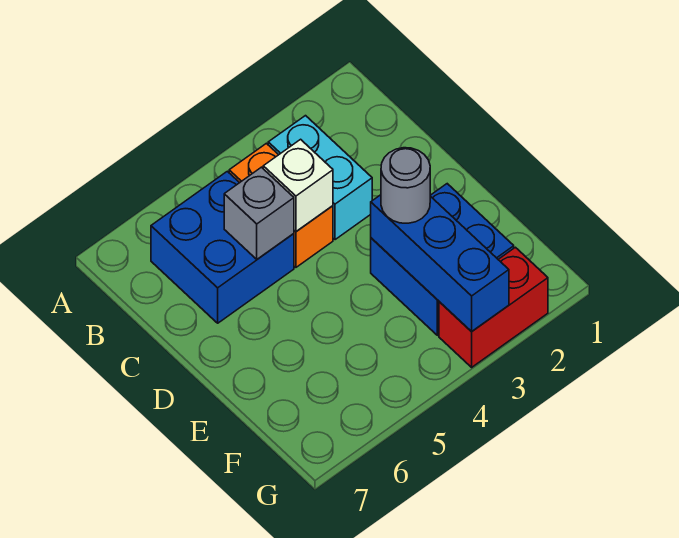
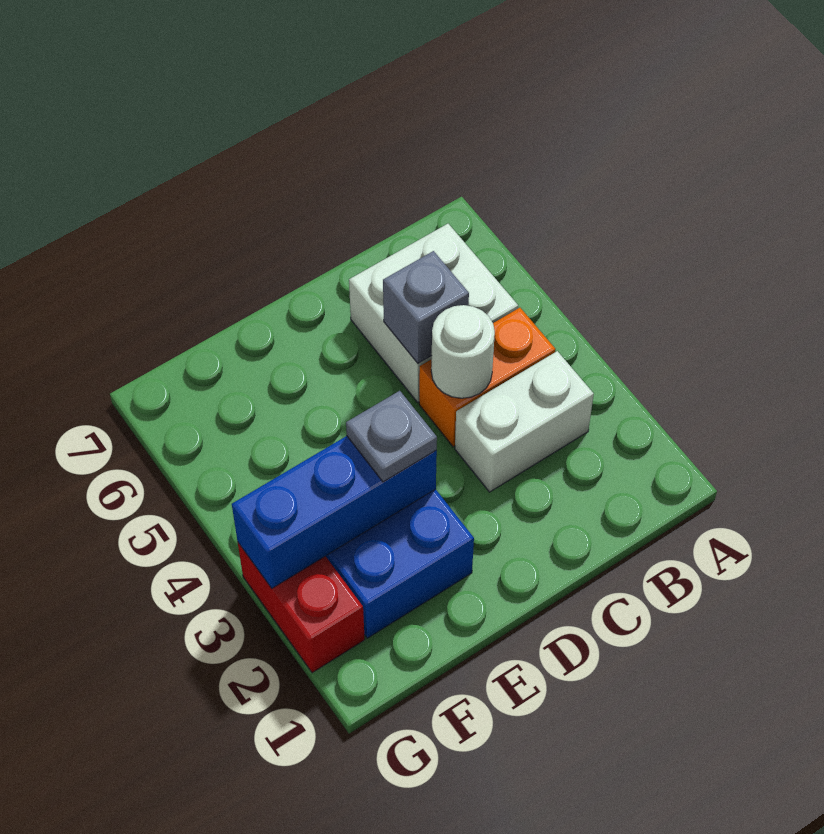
cyan 1x2 brick [268,116,372,240] -> white 1x2 brick [455,351,594,492]
blue 2x2 brick [151,171,294,323] -> white 2x2 brick [349,224,518,402]
white 1x1 brick [263,139,333,231] -> white 1x1 round brick [431,305,495,398]
grey 1x1 round brick [381,148,430,223] -> grey 1x1 plate [346,391,437,482]

